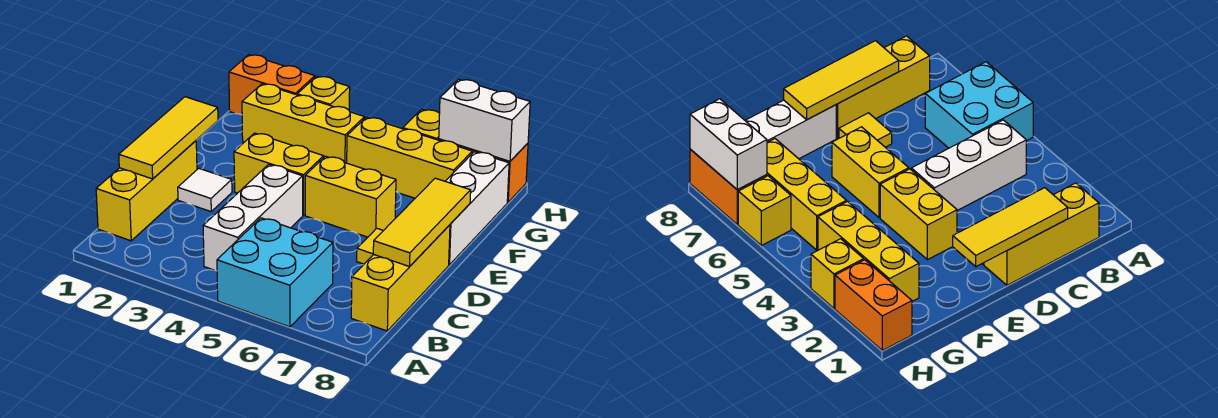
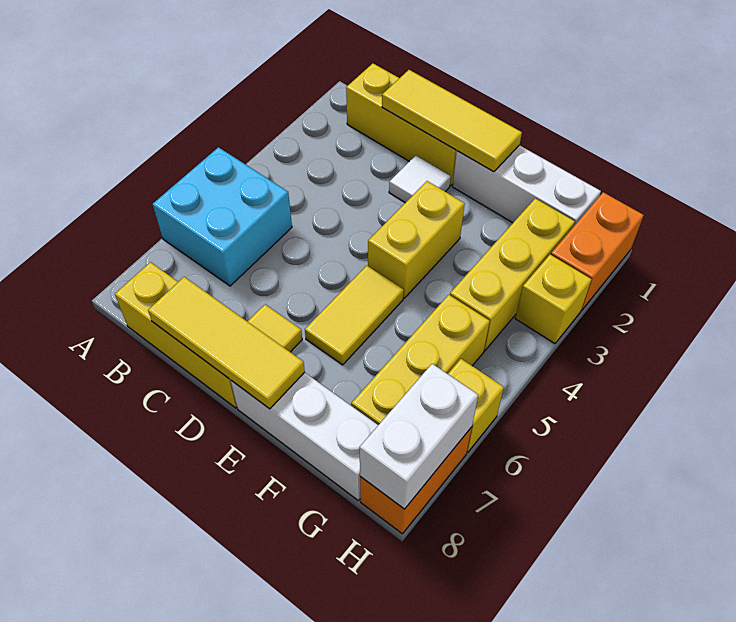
white 1x3 brick [203,165,303,271] -> white 1x3 brick moved to [453,145,601,226]
yellow 1x2 brick [305,156,396,237] -> yellow 1x2 tile [305,266,404,365]

